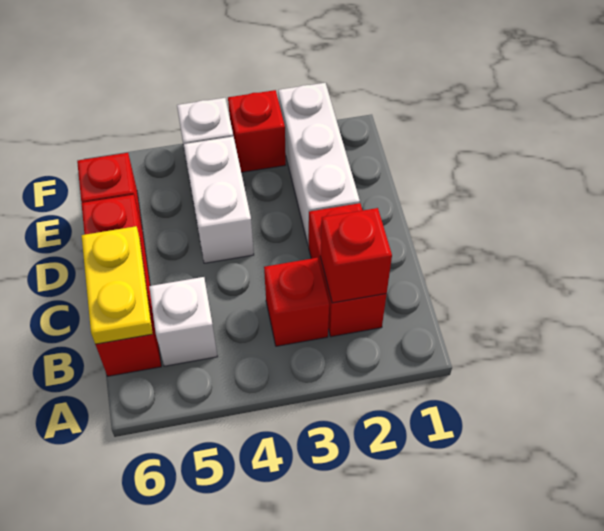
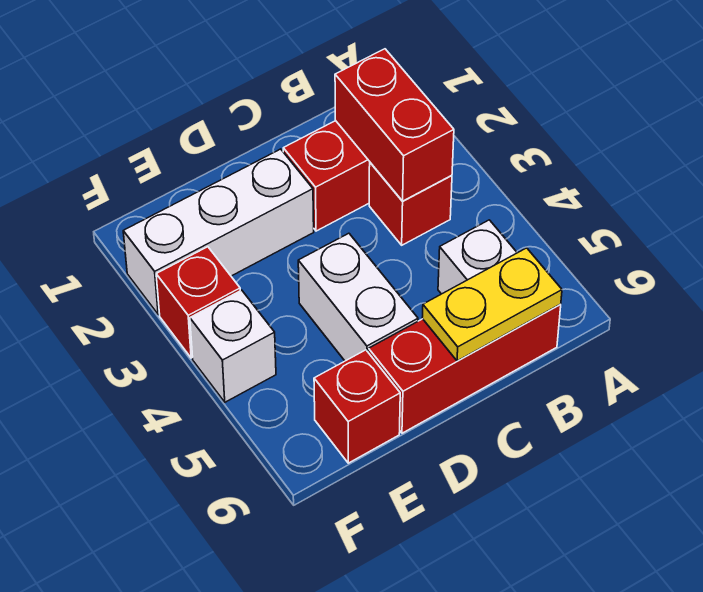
red 1x1 brick [320,208,392,303] -> red 1x2 brick [335,49,454,201]
white 1x2 brick [184,136,254,263] -> white 1x2 brick turned to [298,233,418,361]

